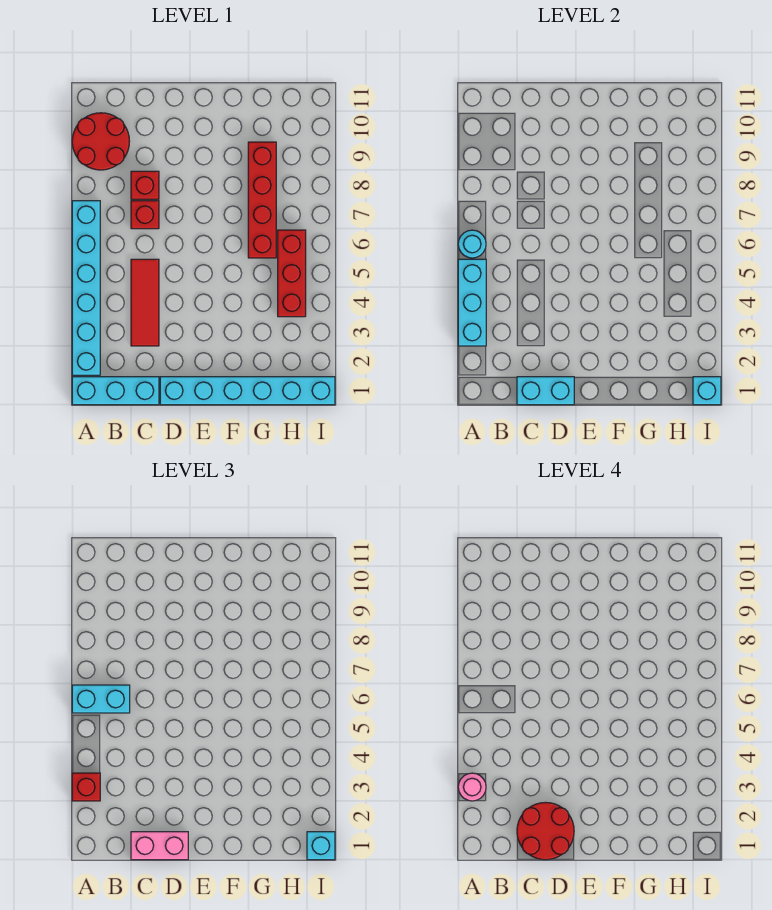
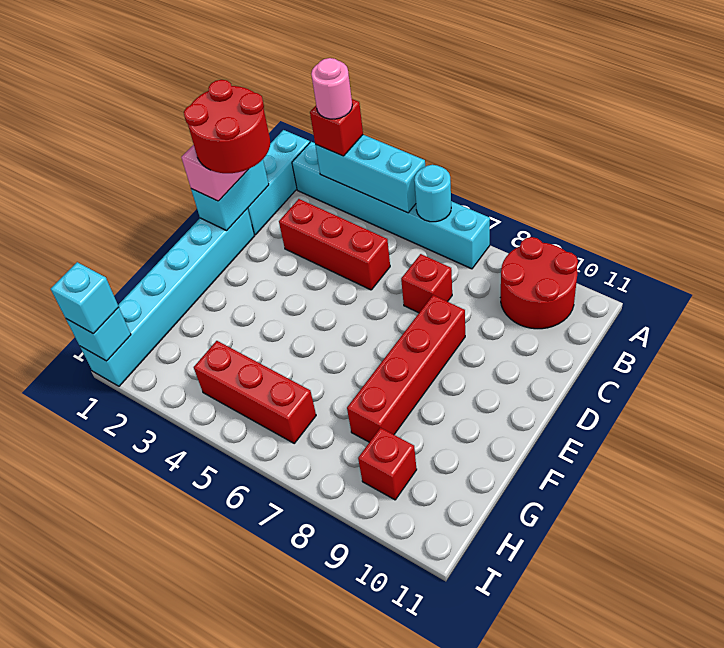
cyan 1x2 brick [72,685,130,713] -> none
red 1x3 tile [131,259,159,346] -> red 1x3 brick [279,199,390,290]
red 1x1 brick [131,171,159,199] -> red 1x1 brick moved to [358,428,417,500]
red 1x4 brick [248,142,276,258] -> red 1x4 brick turned to [347,295,465,442]

